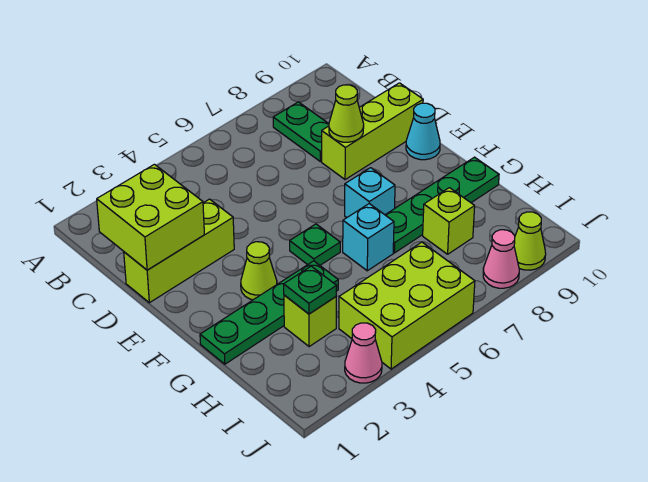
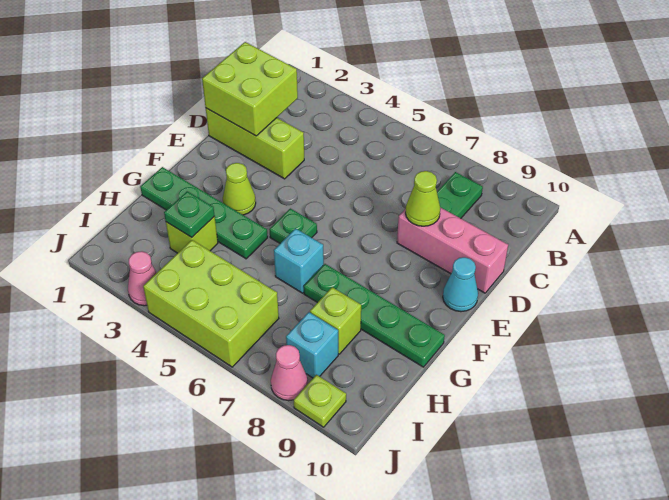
lime 1x3 brick [322,83,423,180] -> pink 1x3 brick [397,208,508,293]
cyan 1x1 brick [345,168,395,217] -> cyan 1x1 brick moved to [286,312,338,378]
lime 1x1 cone [514,212,546,270] -> lime 1x1 plate [294,375,346,427]

